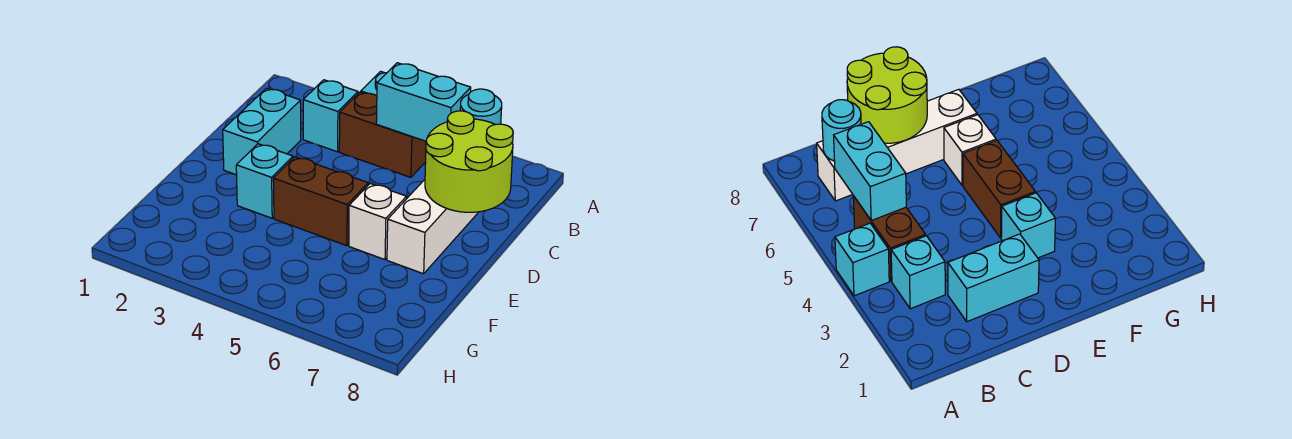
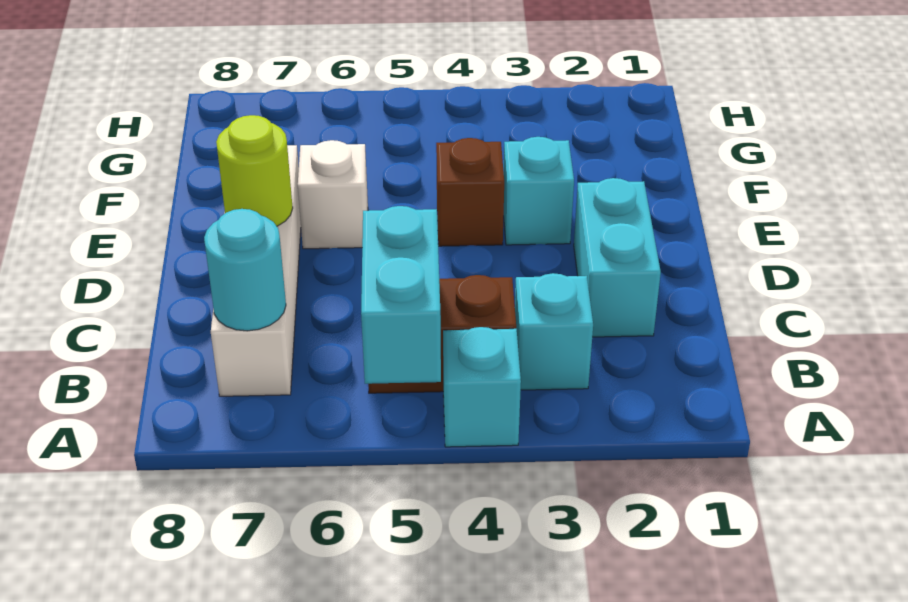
cyan 1x2 brick [376,63,471,141] -> cyan 1x2 brick turned to [361,206,441,384]
lime 2x2 round brick [425,111,513,212] -> lime 1x1 round brick [216,115,293,226]
brown 1x2 brick [273,157,368,246] -> brown 1x1 brick [436,138,504,246]

